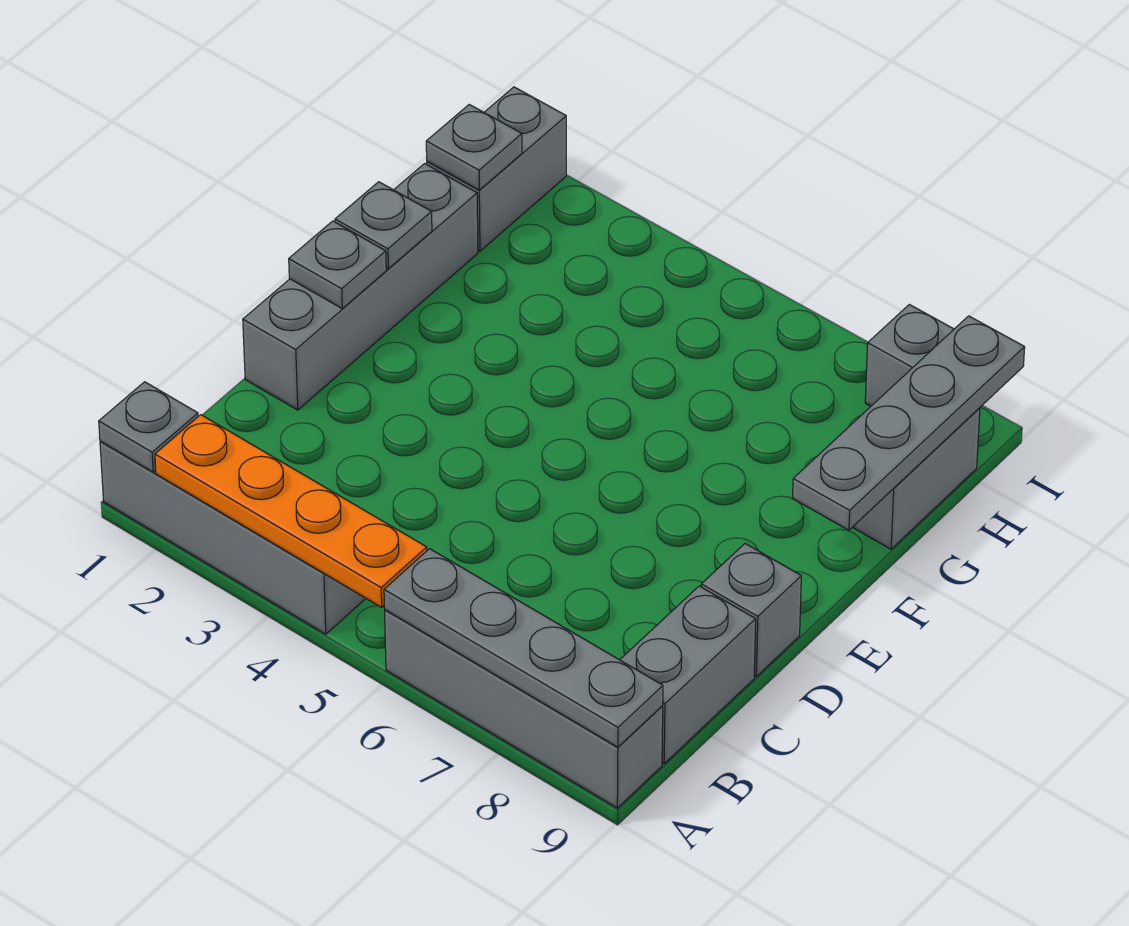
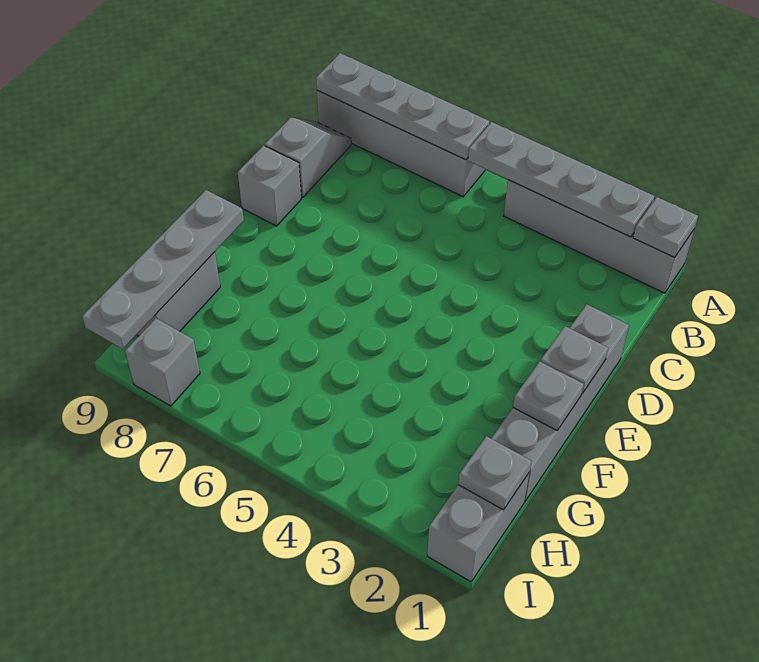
orange 1x4 plate [155,415,427,607] -> grey 1x4 plate [468,122,654,237]
grey 1x2 brick [620,586,756,764] -> grey 1x2 slope [265,117,351,198]

